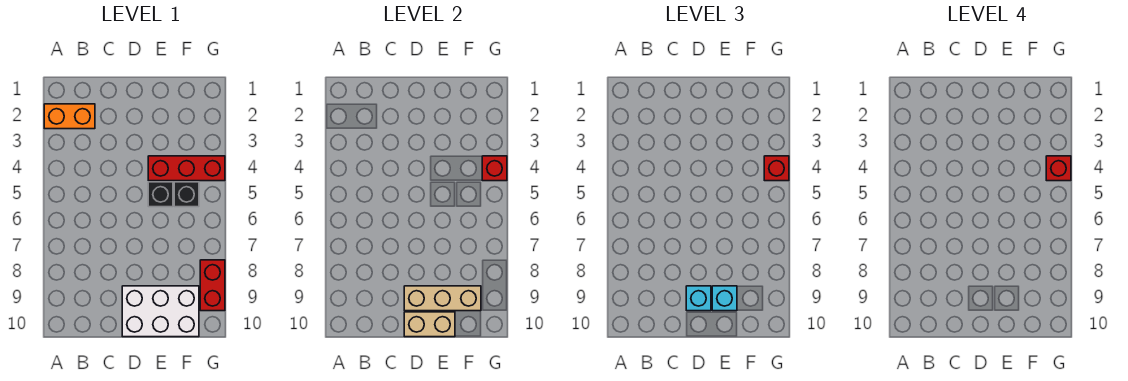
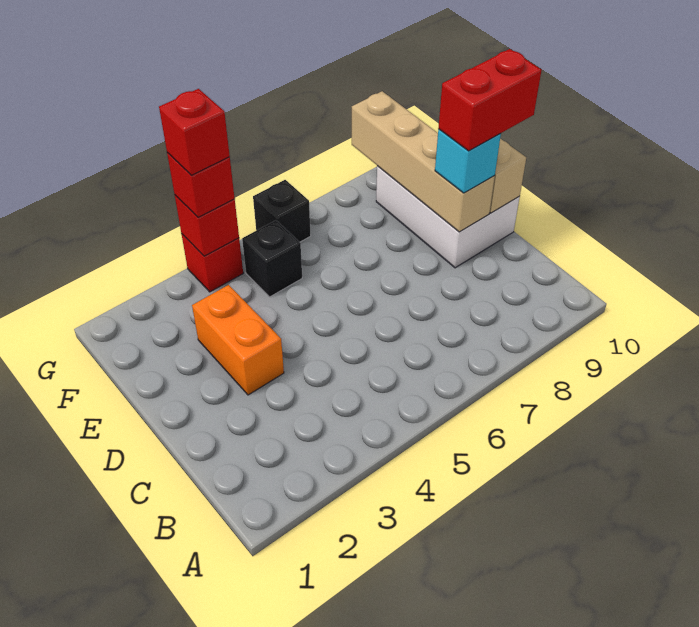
orange 1x2 brick [44,104,95,129] -> orange 1x2 brick moved to [192,285,284,395]
tan 1x3 brick [404,286,481,311] -> tan 1x4 brick [352,91,495,232]
red 1x3 brick [148,156,225,181] -> red 1x1 brick [182,234,243,292]
black 1x1 brick [148,182,173,207] -> black 1x1 brick moved to [253,180,311,242]
cyan 1x1 brick [712,286,737,311] -> none
red 1x2 brick [200,260,225,311] -> red 1x2 brick moved to [438,49,541,151]

